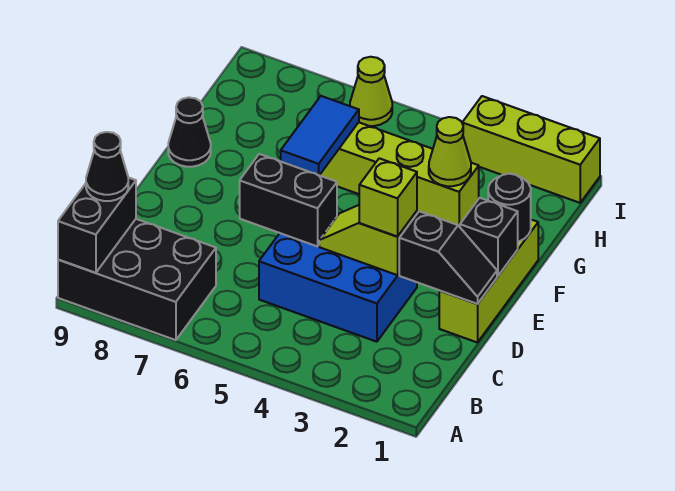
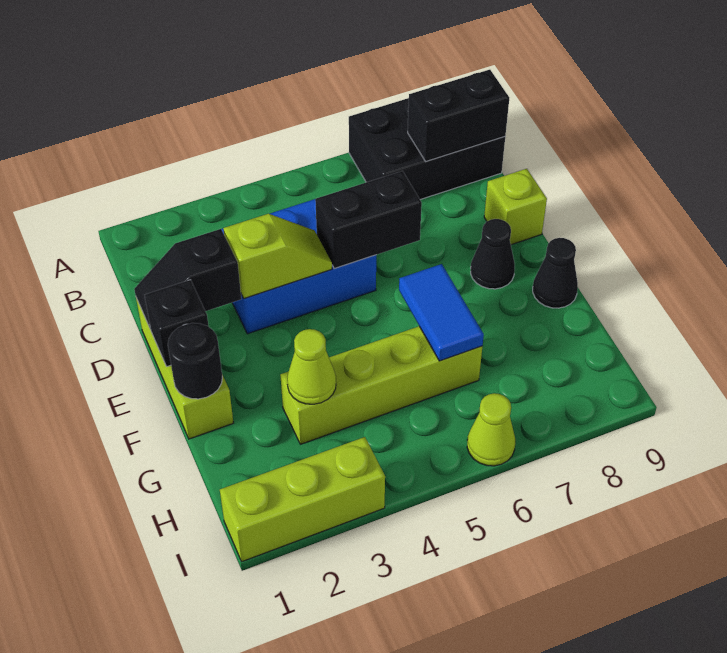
black 1x2 brick [58,177,136,273] -> black 1x2 brick turned to [408,70,509,162]
black 1x1 cone [86,132,128,201] -> black 1x1 cone moved to [471,219,515,289]
lime 1x1 brick [359,158,417,237] -> lime 1x1 brick moved to [484,169,547,245]

